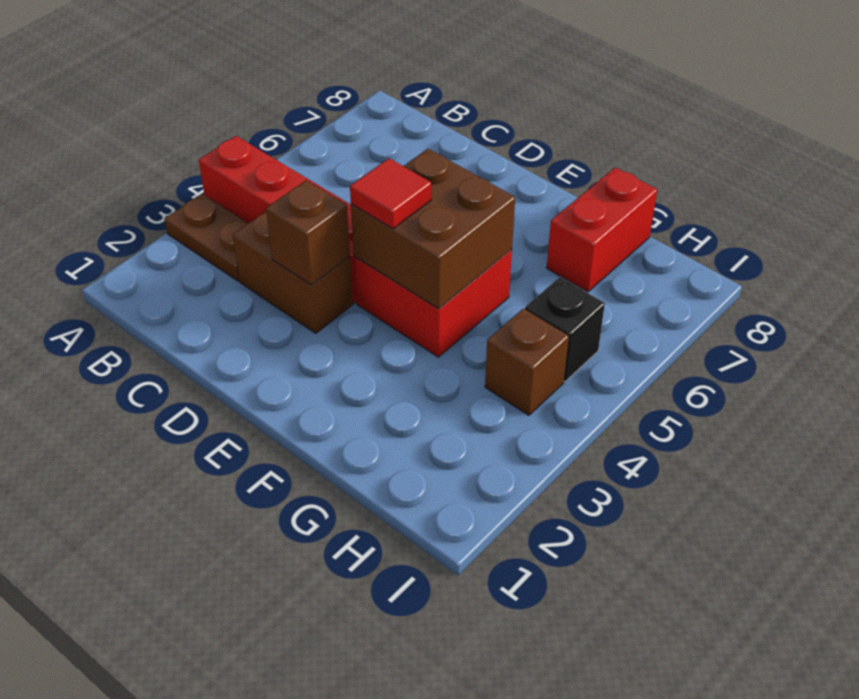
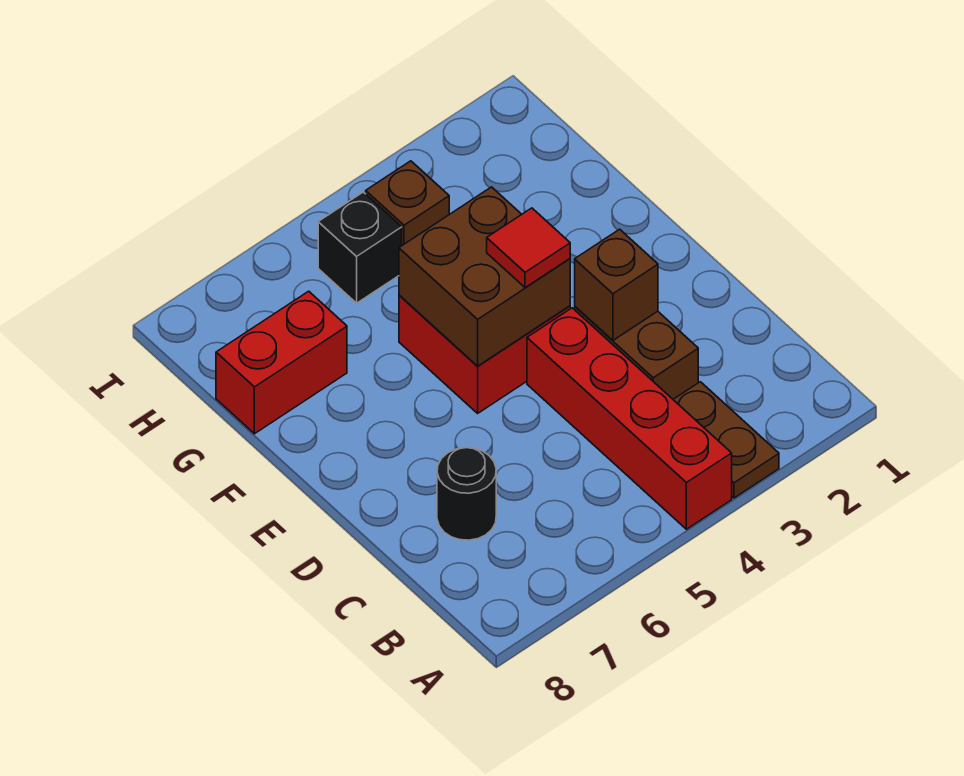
none -> black 1x1 round brick [437,448,496,540]

